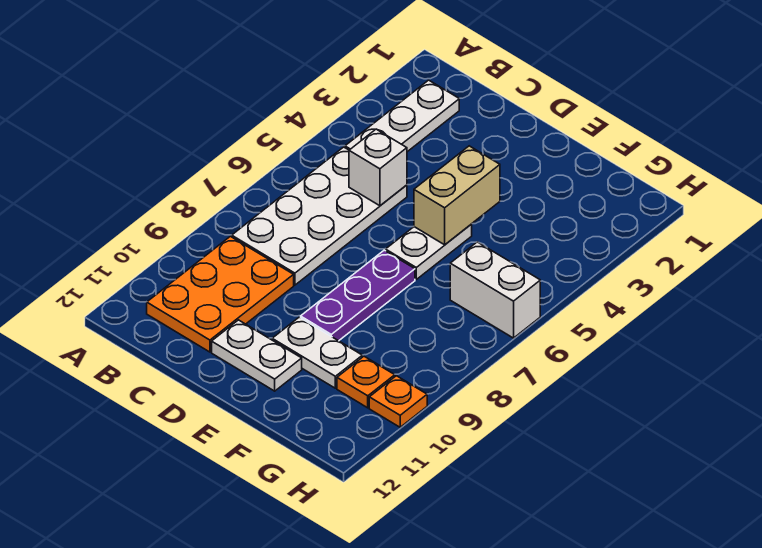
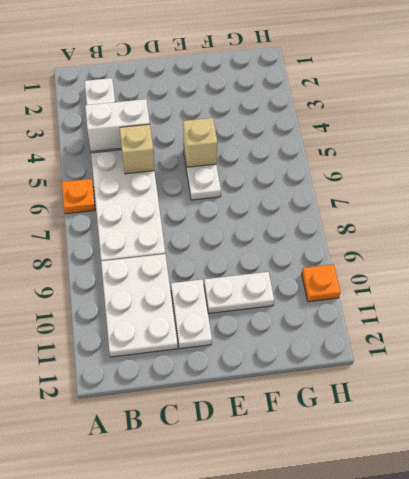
orange 2x3 plate [147,236,294,352] -> white 2x3 plate [101,254,178,357]
white 1x1 brick [349,129,407,206] -> tan 1x1 brick [120,124,154,174]
white 1x2 plate [212,320,302,391] -> white 1x2 plate turned to [171,280,212,349]
tan 1x2 brick [414,146,500,245] -> tan 1x1 brick [183,118,217,167]
purple 1x3 plate [301,250,415,341] -> none
white 1x2 brick [450,242,540,338] -> white 1x2 brick moved to [85,99,150,151]
orange 1x1 plate [337,356,395,408] -> orange 1x1 plate moved to [62,179,95,214]

